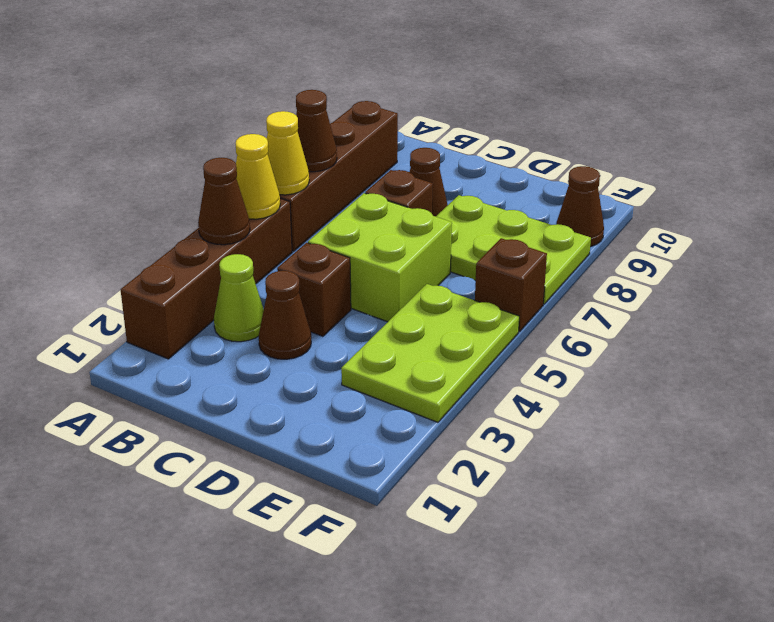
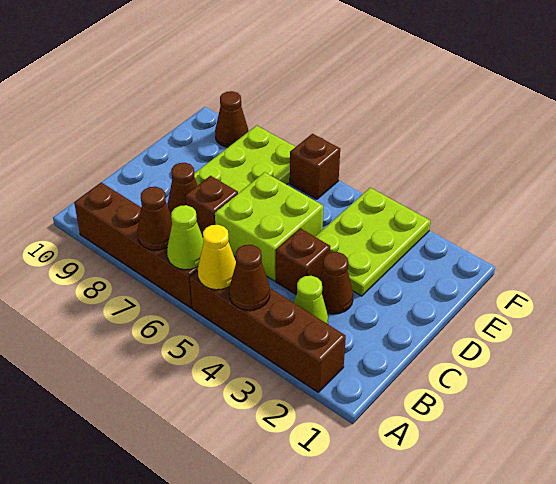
yellow 1x1 cone [266,111,309,195] -> lime 1x1 cone [167,205,204,270]
lime 2x3 plate [341,284,519,422] -> lime 2x3 plate turned to [315,188,431,296]

